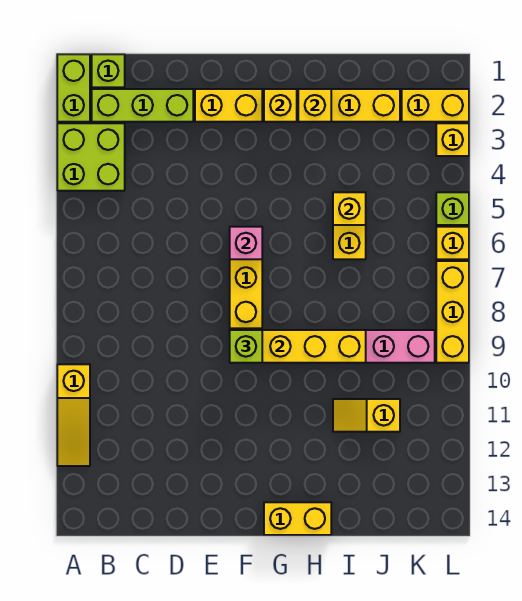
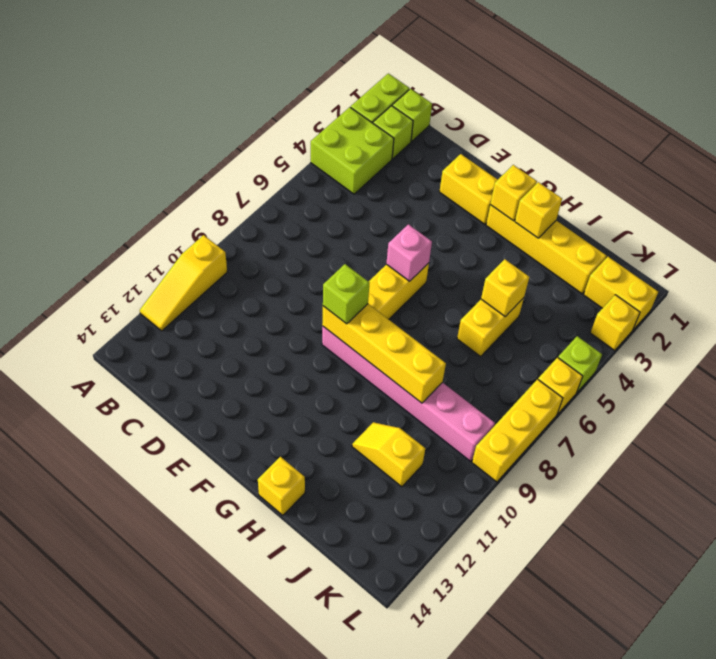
lime 1x3 brick [92,89,193,122] -> lime 1x1 brick [373,106,413,159]
yellow 1x2 brick [264,502,331,535] -> yellow 1x1 brick [258,457,305,515]

